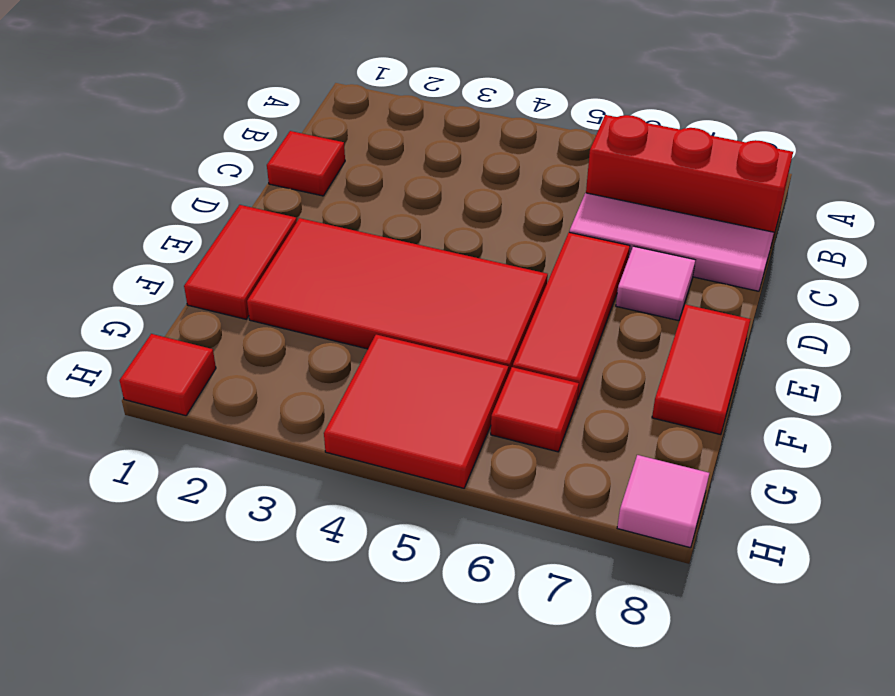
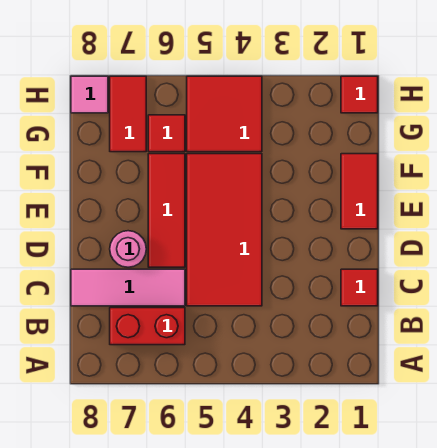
red 1x3 brick [586,115,793,241] -> red 1x2 brick [110,308,185,345]
pink 1x1 tile [616,246,695,321] -> pink 1x1 round brick [110,231,146,267]
red 2x4 tile [247,218,548,375] -> red 2x4 tile turned to [187,154,262,306]
red 1x2 tile [652,304,751,435] -> red 1x2 tile moved to [110,76,146,152]

